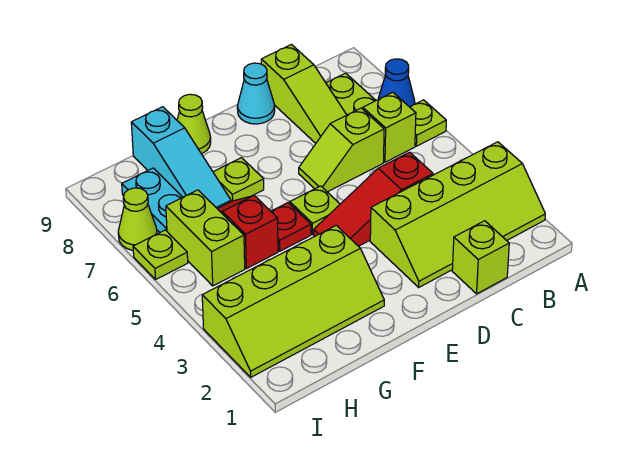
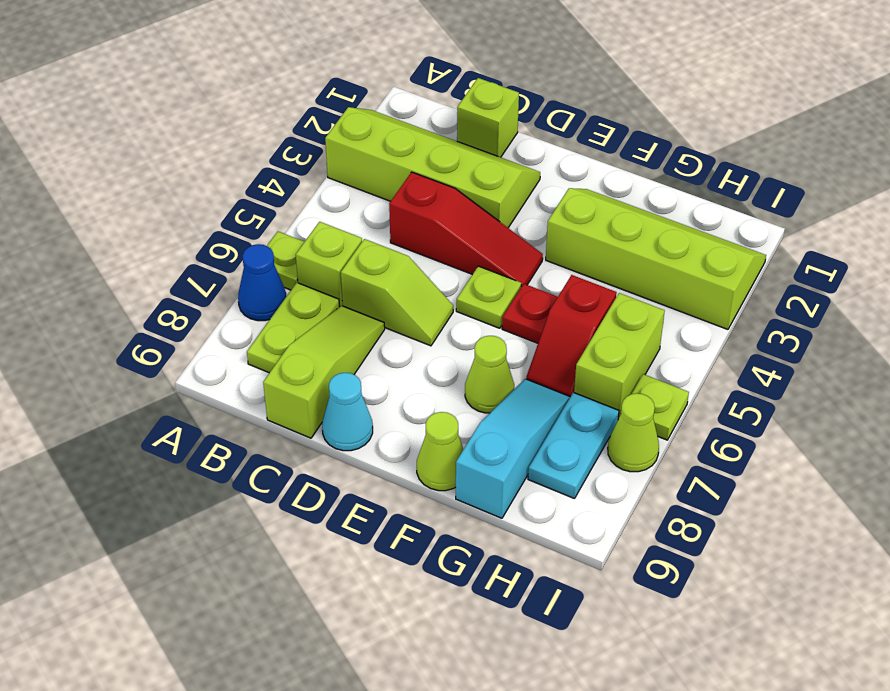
lime 1x1 plate [213,158,264,202] -> lime 1x1 cone [465,336,514,413]

